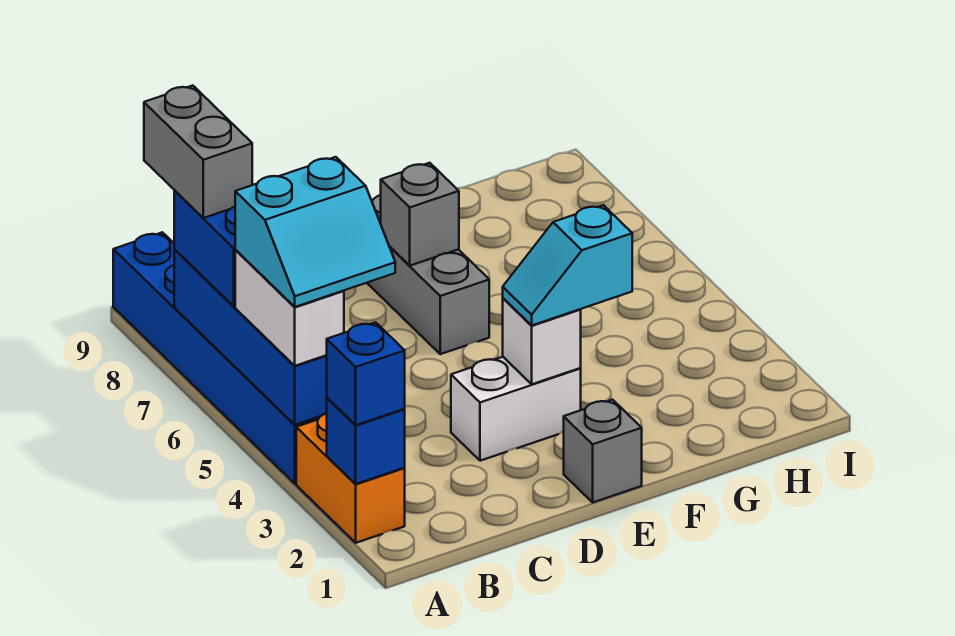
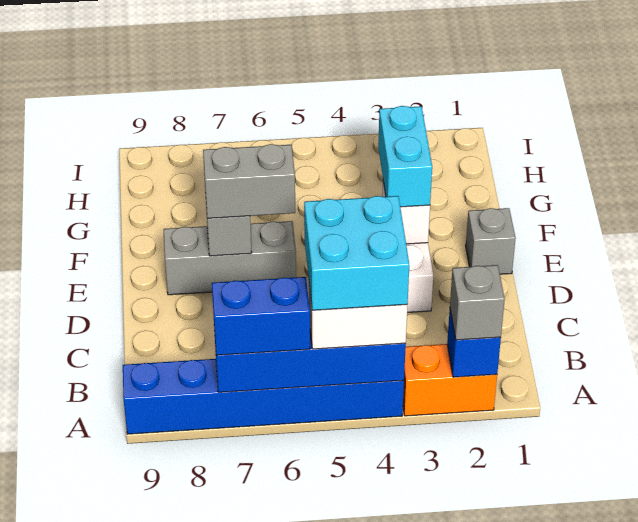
blue 1x1 brick [327,322,405,425] -> grey 1x1 brick [450,265,505,340]
cyan 2x2 slope [235,157,395,307] -> cyan 2x2 brick [304,196,409,310]
grey 1x2 brick [144,86,252,218] -> grey 1x2 brick moved to [203,144,295,219]
cyan 1x2 slope [503,205,632,326] -> cyan 1x2 brick [378,106,432,207]

